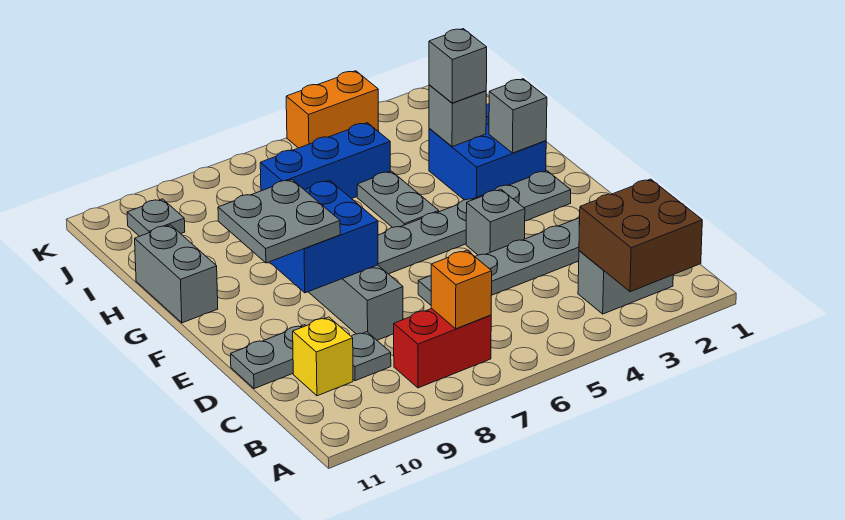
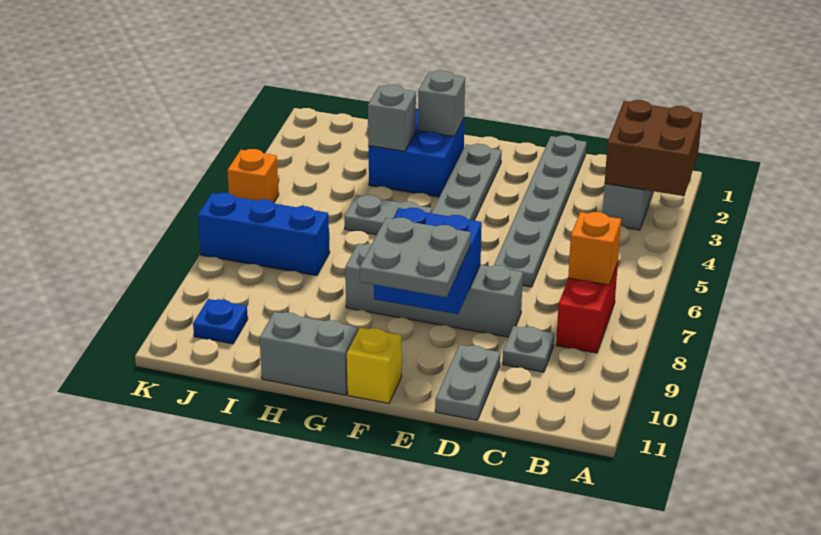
yellow 1x1 brick [293,317,353,396] -> yellow 1x1 brick moved to [347,328,402,403]
grey 1x1 brick [466,189,525,255] -> none
grey 1x1 brick [429,29,487,103] -> none
blue 1x3 brick [260,123,390,199] -> blue 1x3 brick turned to [198,193,330,276]
grey 1x1 plate [127,199,185,236] -> blue 1x1 plate [193,299,248,344]
orange 1x2 brick [286,71,379,148] -> orange 1x1 brick [227,149,279,203]

